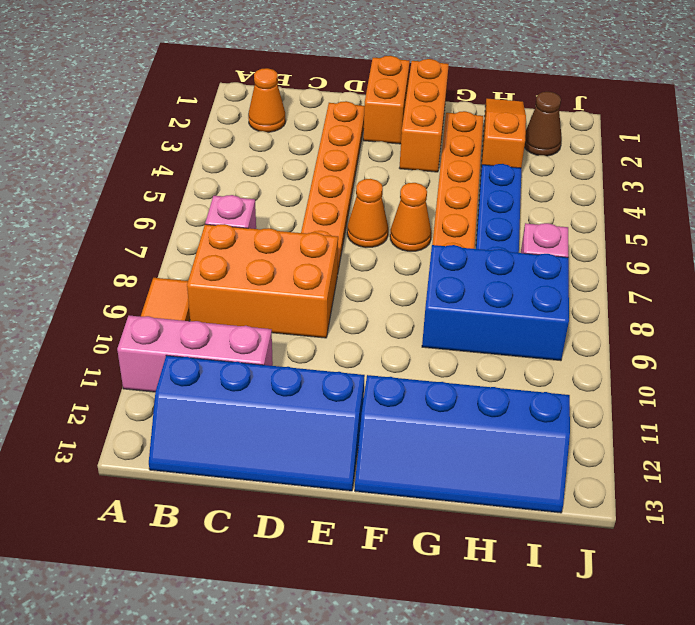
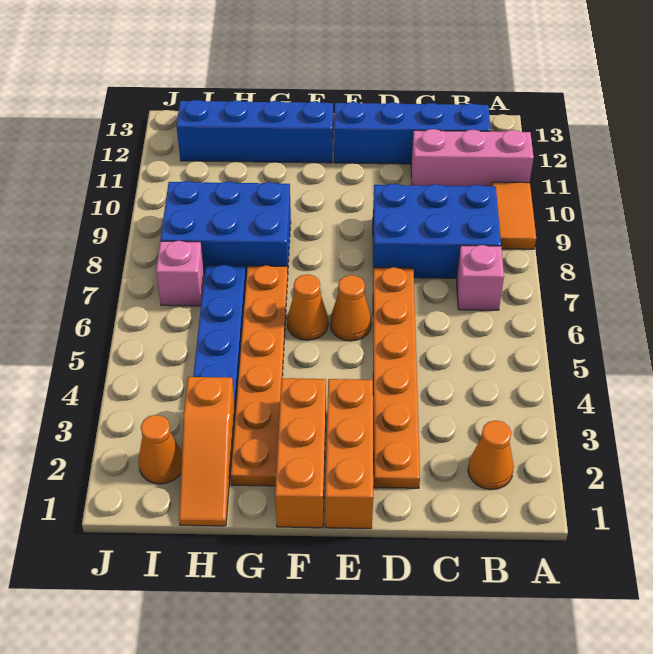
orange 2x3 brick [187,224,338,338] -> blue 2x3 brick [373,184,501,278]
orange 1x2 brick [363,56,410,144] -> orange 1x3 brick [325,379,373,529]
brown 1x1 cone [524,92,562,156] -> orange 1x1 cone [138,415,182,484]

